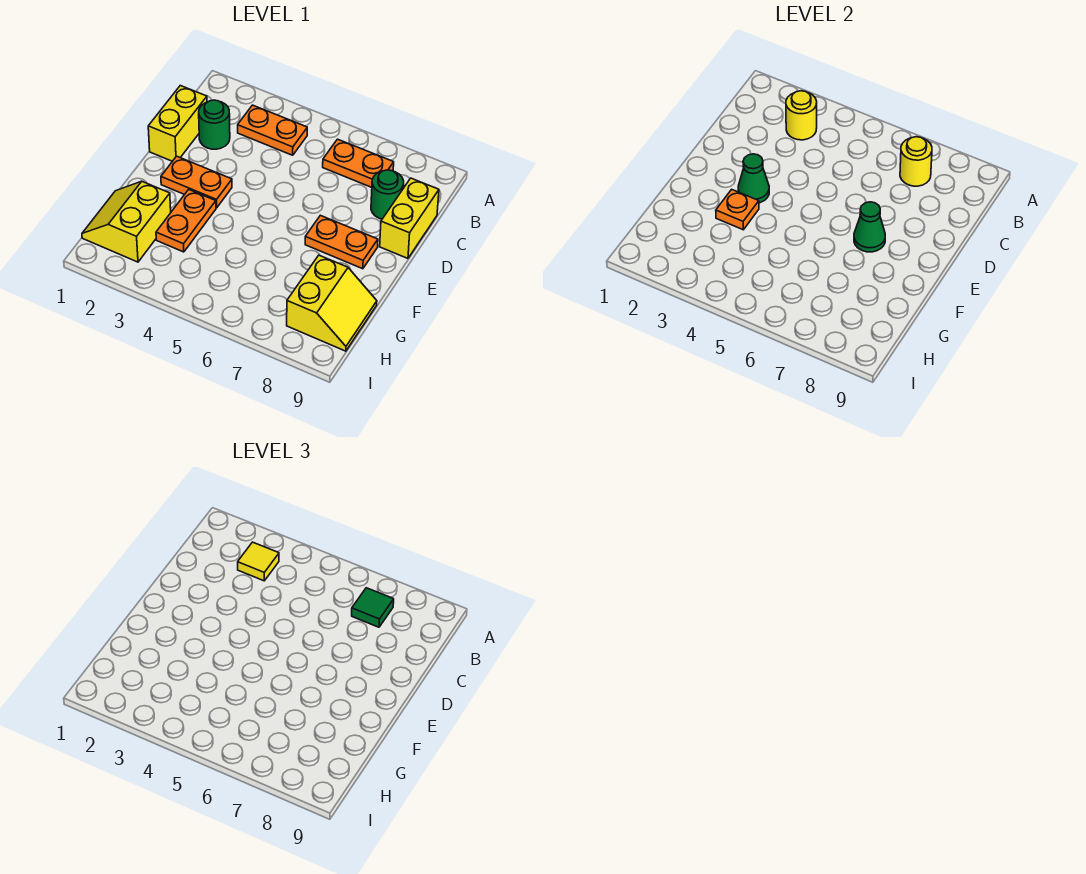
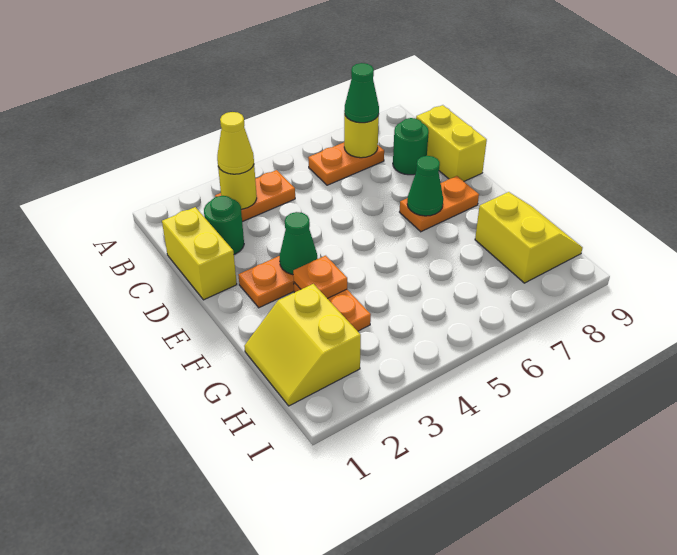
yellow 1x1 tile [238,542,279,581] -> yellow 1x1 cone [217,112,254,174]
green 1x1 tile [352,588,394,627] -> green 1x1 cone [344,63,379,123]

